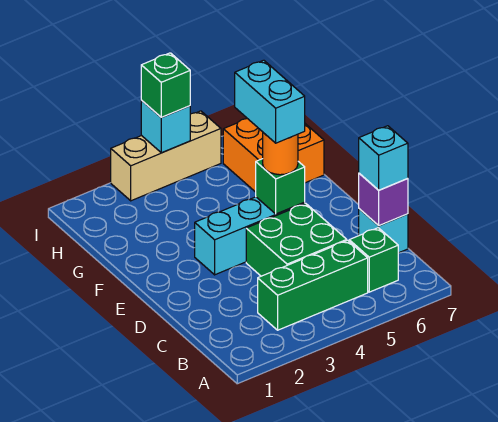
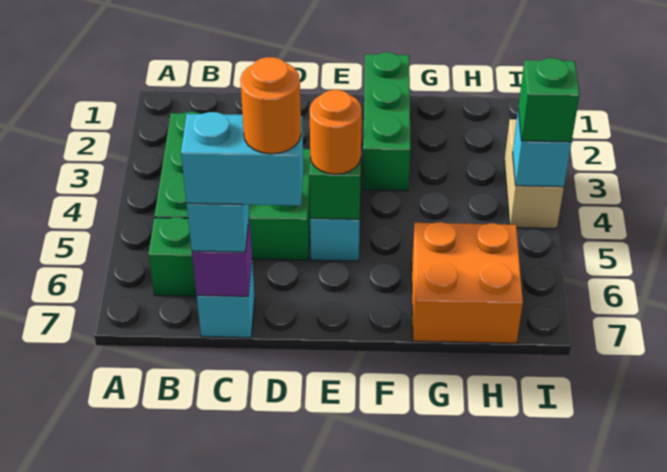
none -> orange 1x1 round brick [240,57,301,154]
cyan 1x2 brick [235,60,305,143] -> cyan 1x2 brick moved to [181,112,303,206]
none -> green 1x3 brick [363,52,411,191]
tan 1x3 brick [111,111,221,201] -> tan 1x2 brick [504,119,564,229]

